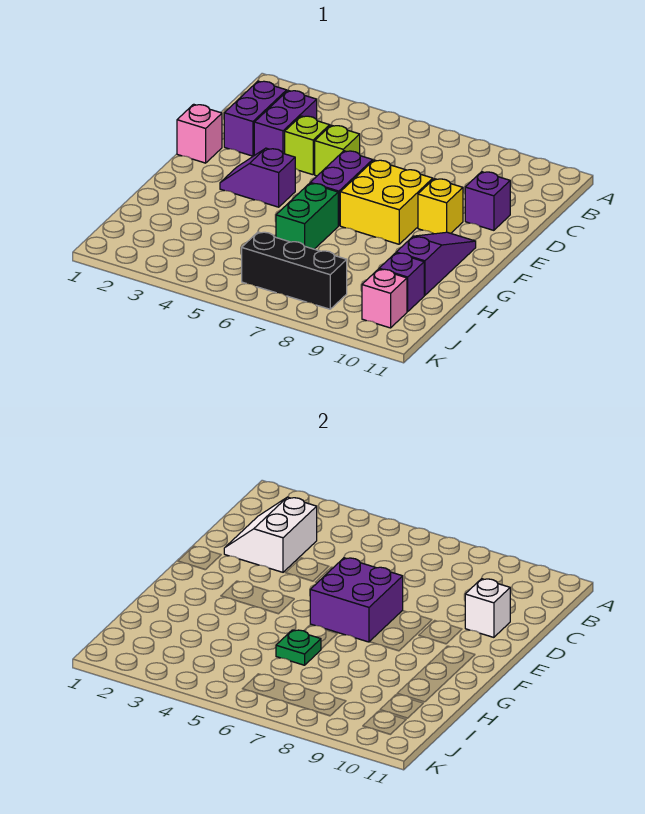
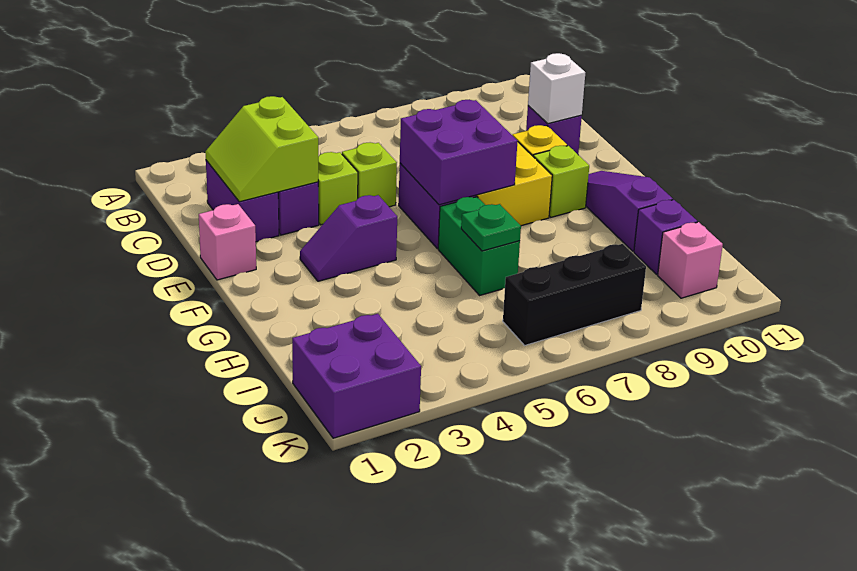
white 2x2 slope [224,497,317,572] -> lime 2x2 slope [205,96,318,202]
none -> lime 1x1 brick [533,146,589,217]
none -> purple 2x2 brick [292,314,421,438]

